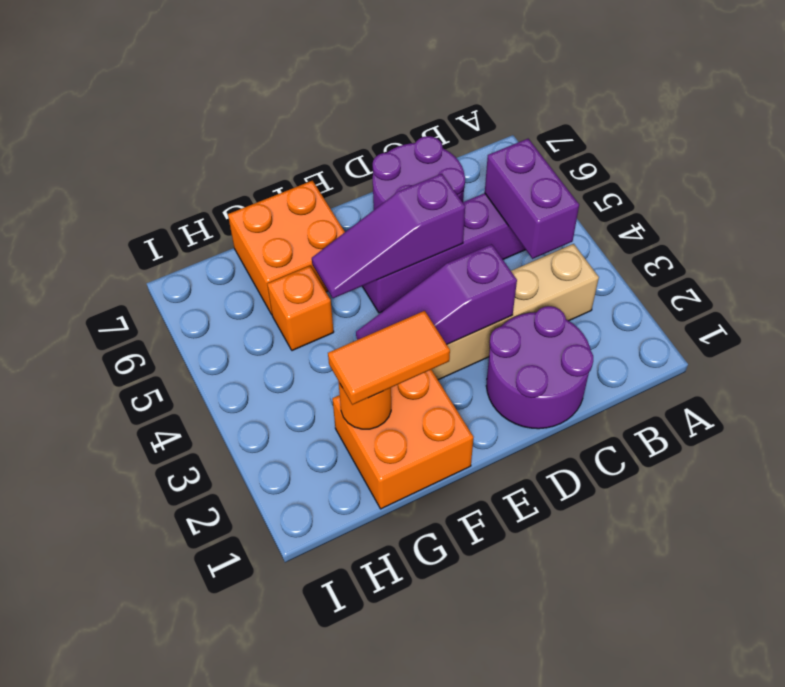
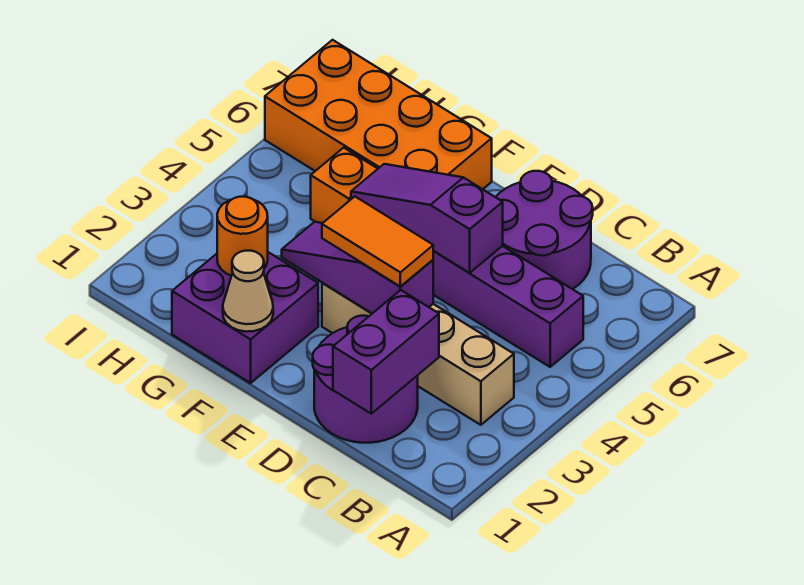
purple 1x2 brick [485,139,579,259] -> purple 1x2 brick moved to [333,290,439,414]
orange 2x2 brick [332,370,474,509] -> purple 2x2 brick [172,252,318,383]
none -> tan 1x1 cone [223,251,273,332]
orange 1x2 tile [328,311,450,405] -> orange 1x2 tile moved to [322,197,433,286]
orange 2x2 brick [228,181,345,314] -> orange 2x4 brick [265,40,492,189]

